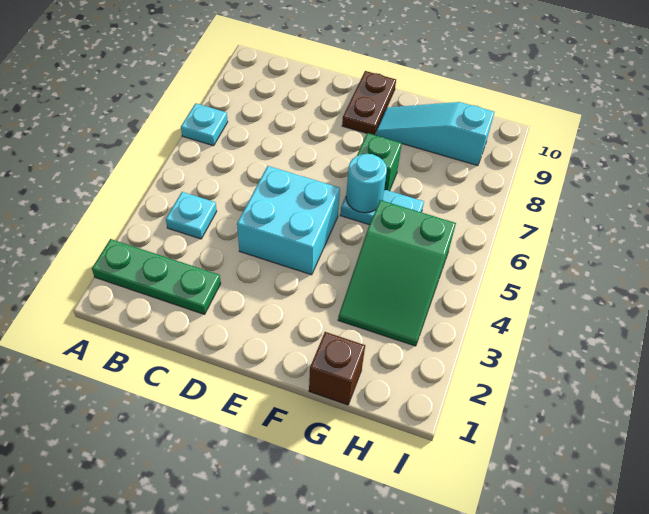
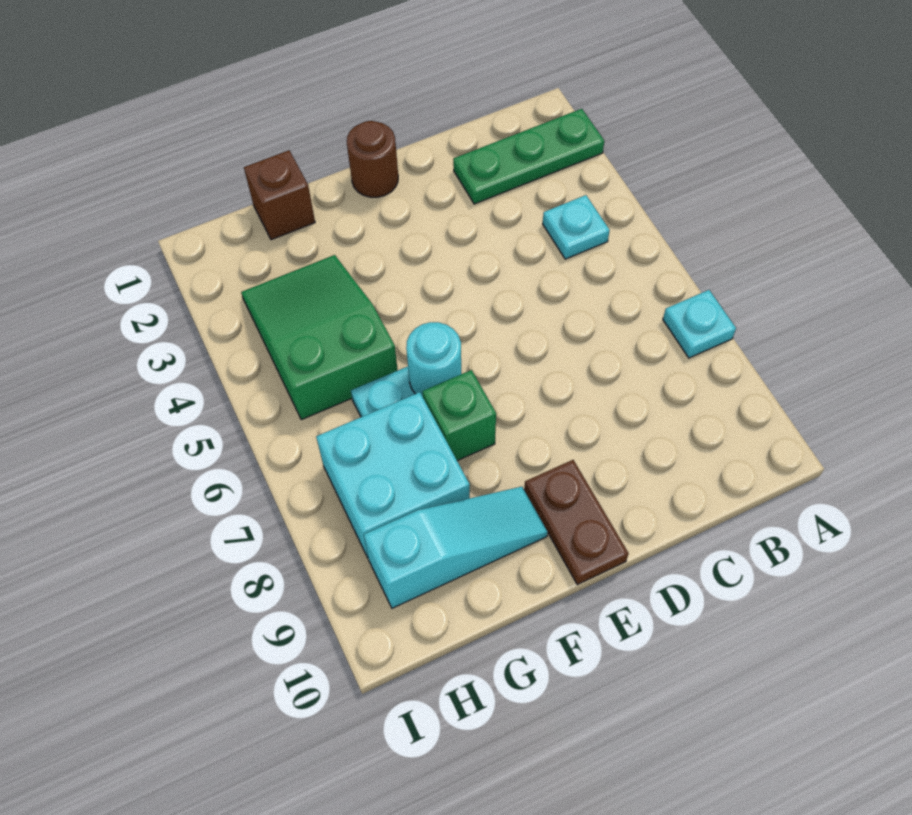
cyan 2x2 brick [237,166,340,275] -> cyan 2x2 brick moved to [316,392,470,558]
none -> brown 1x1 round brick [347,121,398,197]

